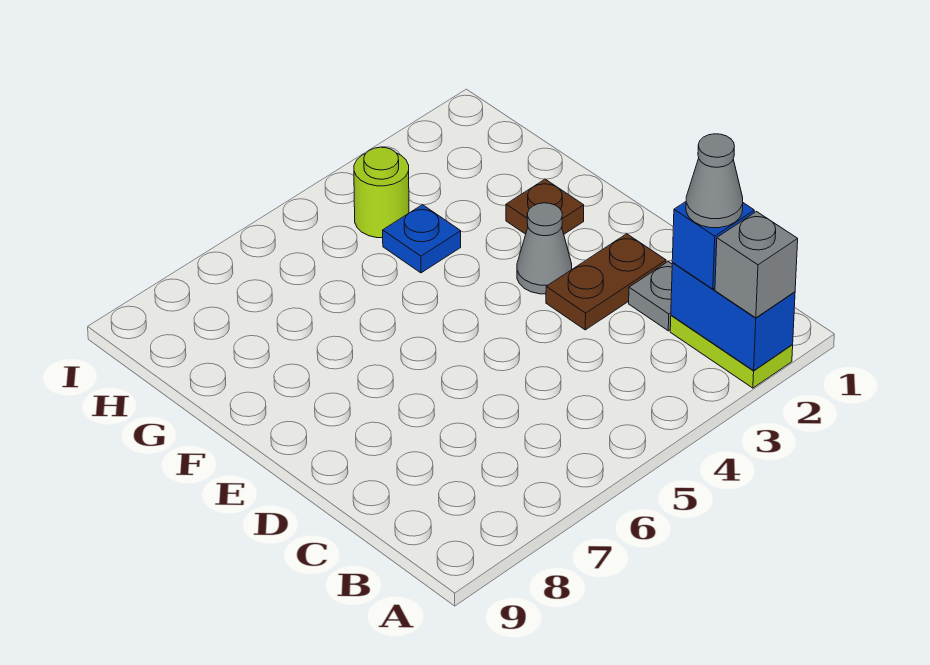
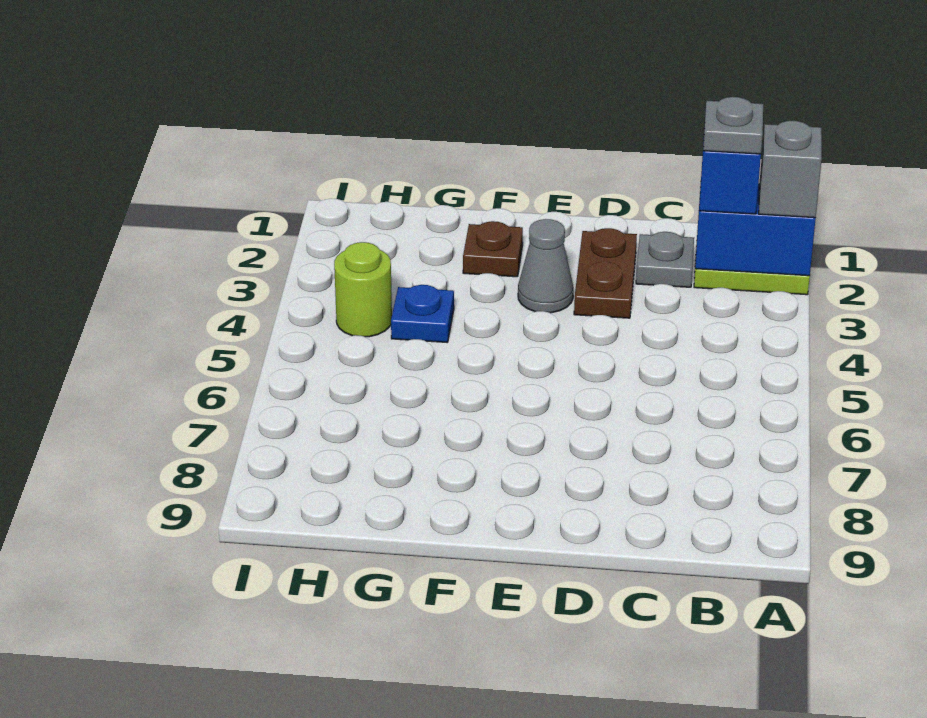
grey 1x1 cone [686,134,743,228] -> grey 1x1 plate [703,97,763,154]

